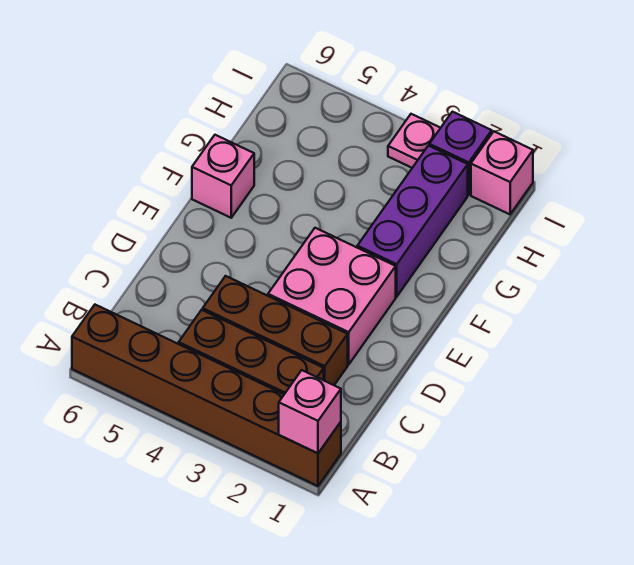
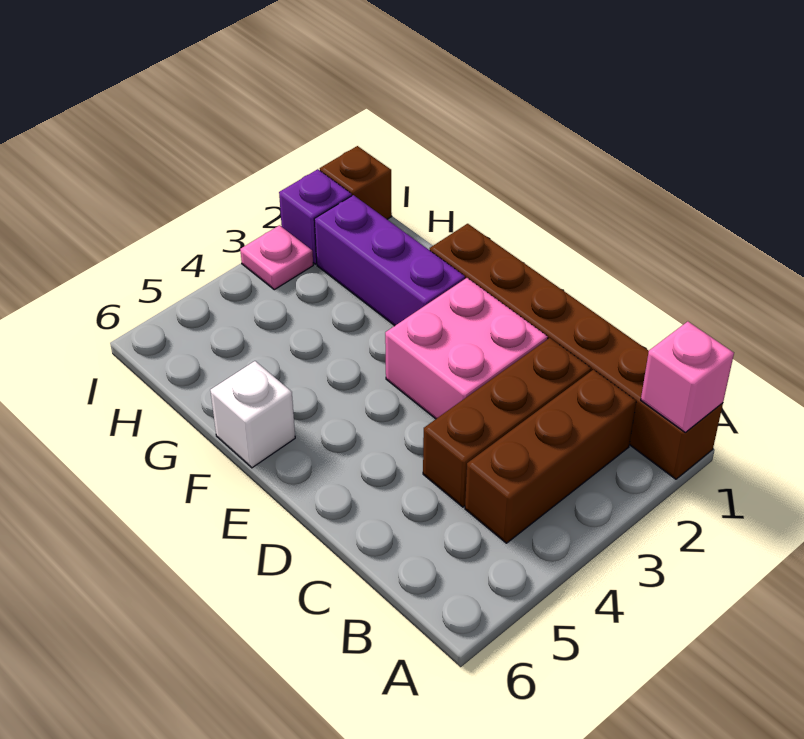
brown 1x6 brick [72,305,341,486] -> brown 1x6 brick turned to [430,224,723,479]
pink 1x1 brick [192,135,254,218] -> white 1x1 brick [210,361,295,468]
pink 1x1 brick [471,132,533,214] -> brown 1x1 brick [320,146,392,219]

